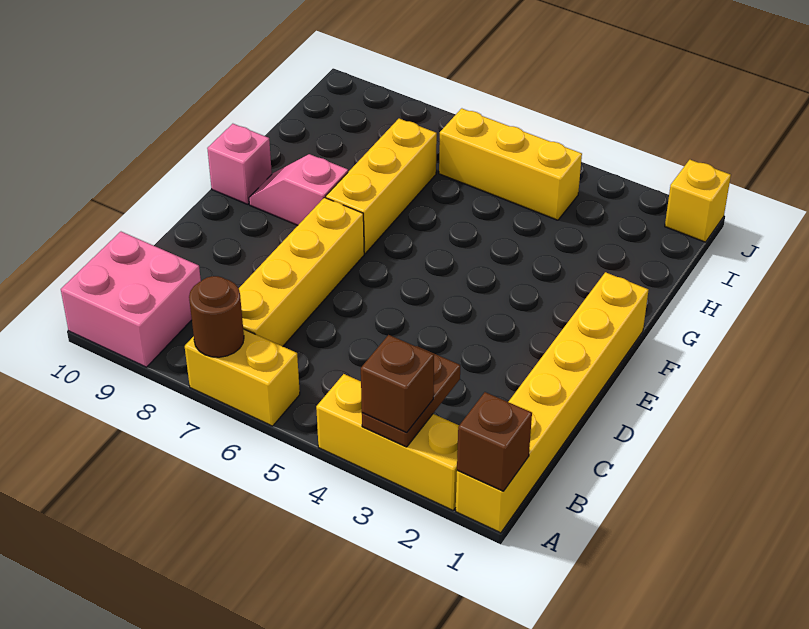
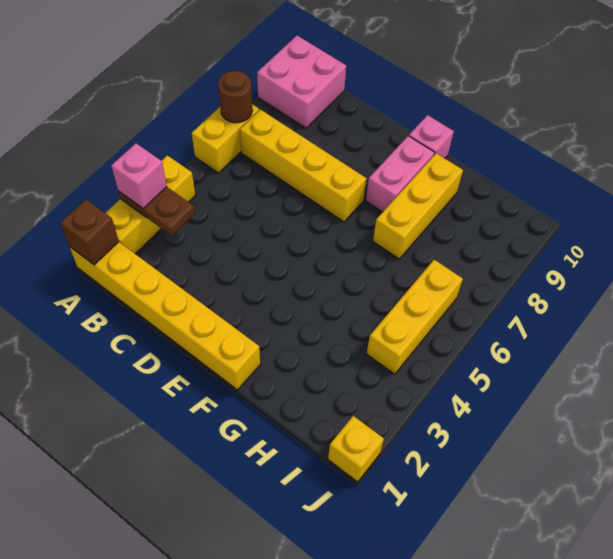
brown 1x1 brick [361,335,434,433] -> pink 1x1 brick [111,143,167,209]
yellow 1x3 brick [326,119,437,253] -> yellow 1x3 brick turned to [373,153,463,259]
pink 1x2 slope [249,154,348,225] -> pink 1x2 brick [366,136,435,212]

